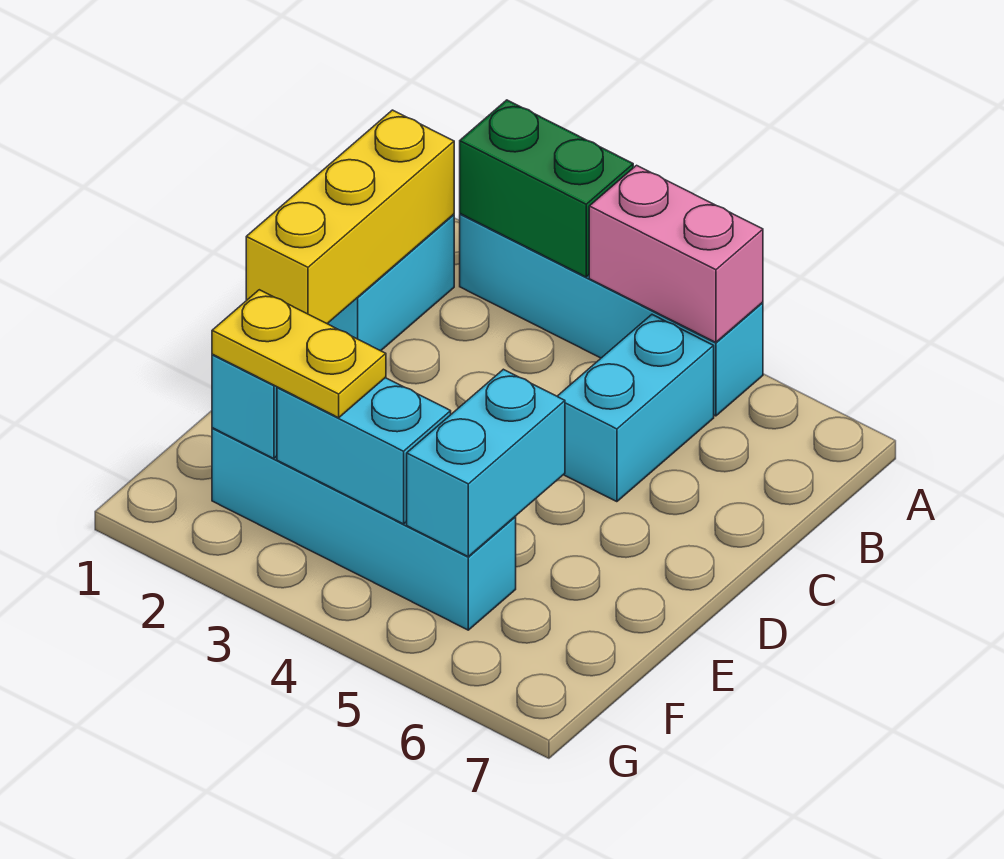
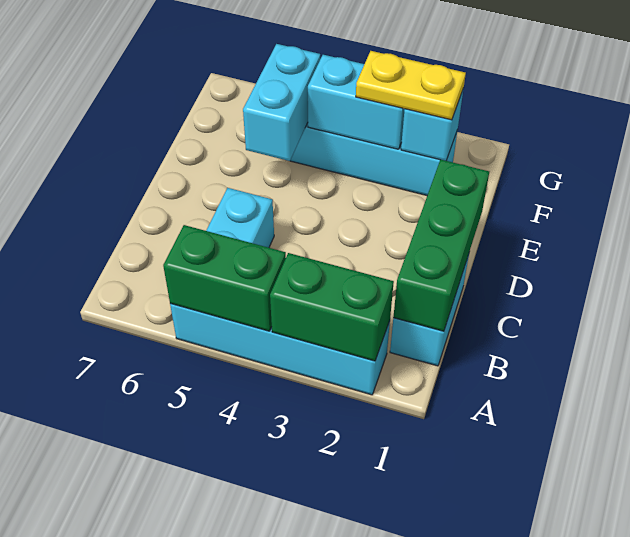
pink 1x2 brick [589,165,763,342] -> green 1x2 brick [163,225,286,331]
yellow 1x3 brick [246,110,454,323] -> green 1x3 brick [393,160,489,331]

